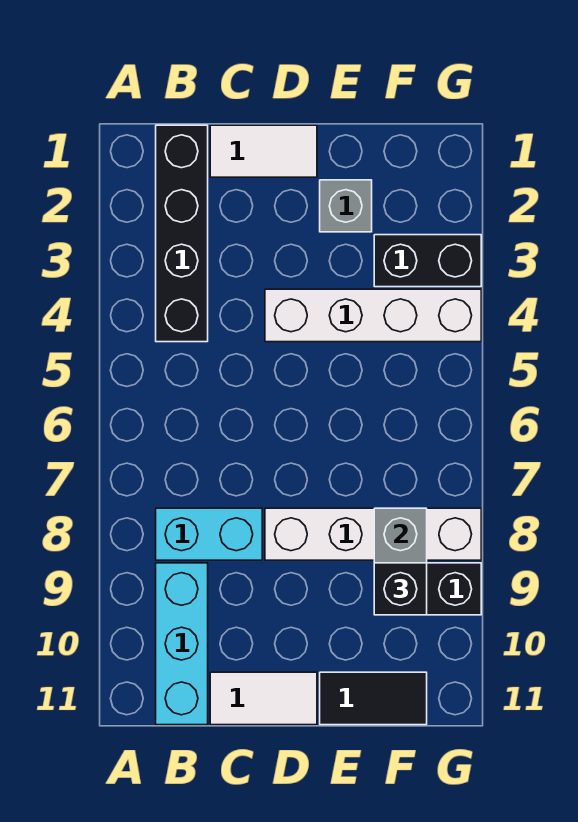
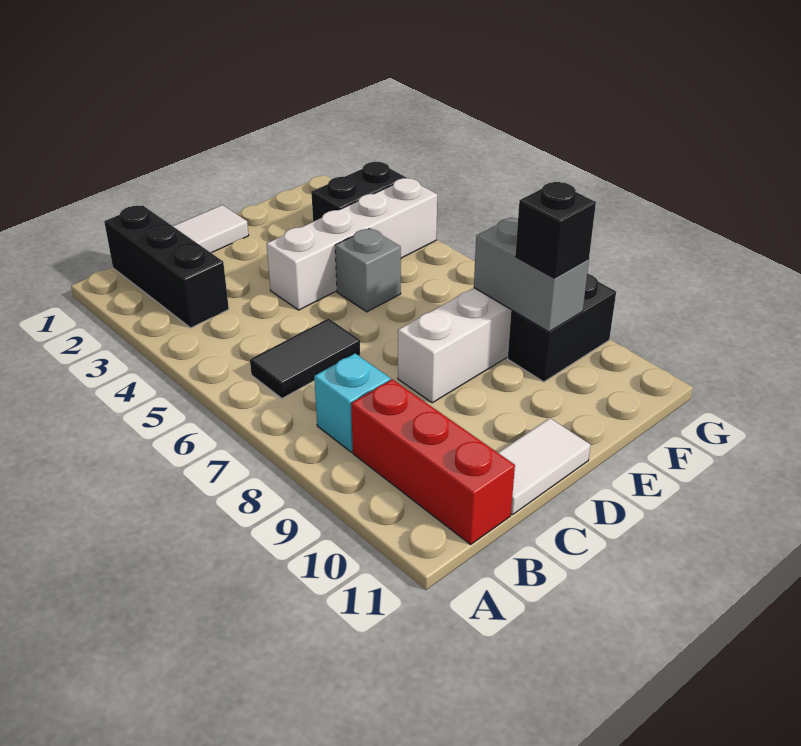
black 1x4 brick [156,125,208,342] -> black 1x3 brick [104,205,229,328]
cyan 1x2 brick [156,508,262,560] -> cyan 1x1 brick [314,354,390,452]
cyan 1x3 brick [156,563,208,725] -> red 1x3 brick [351,379,515,544]
grey 1x1 brick [320,180,372,232] -> grey 1x1 brick moved to [335,228,401,312]
black 1x2 tile [320,672,427,725] -> black 1x2 tile moved to [250,318,360,398]

